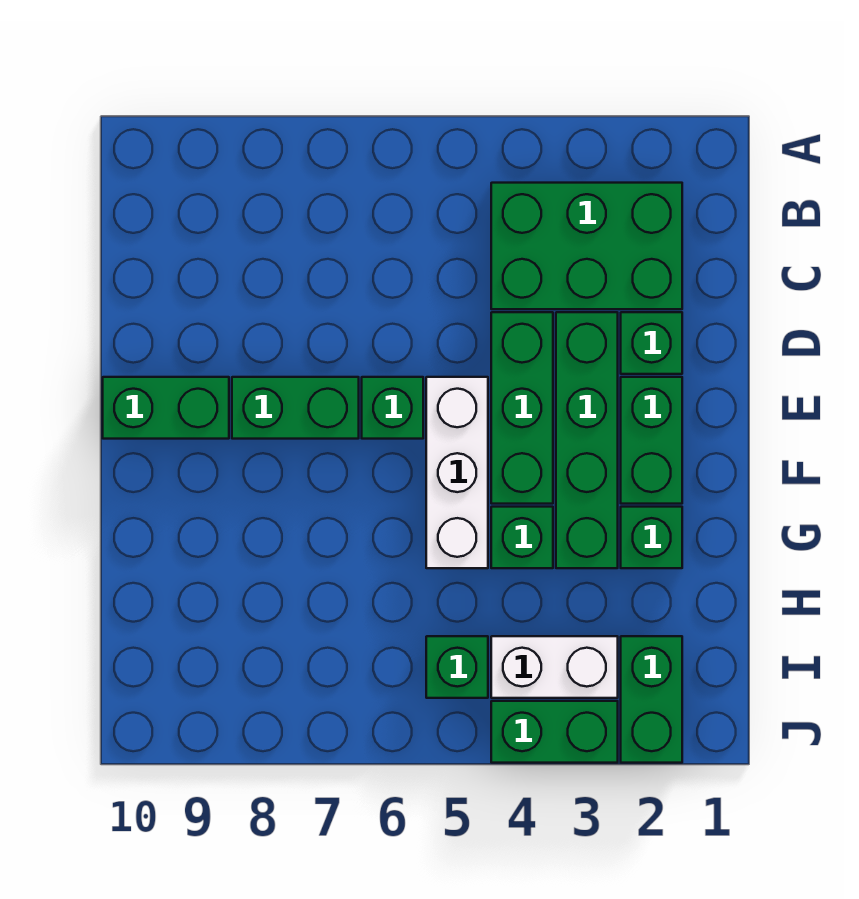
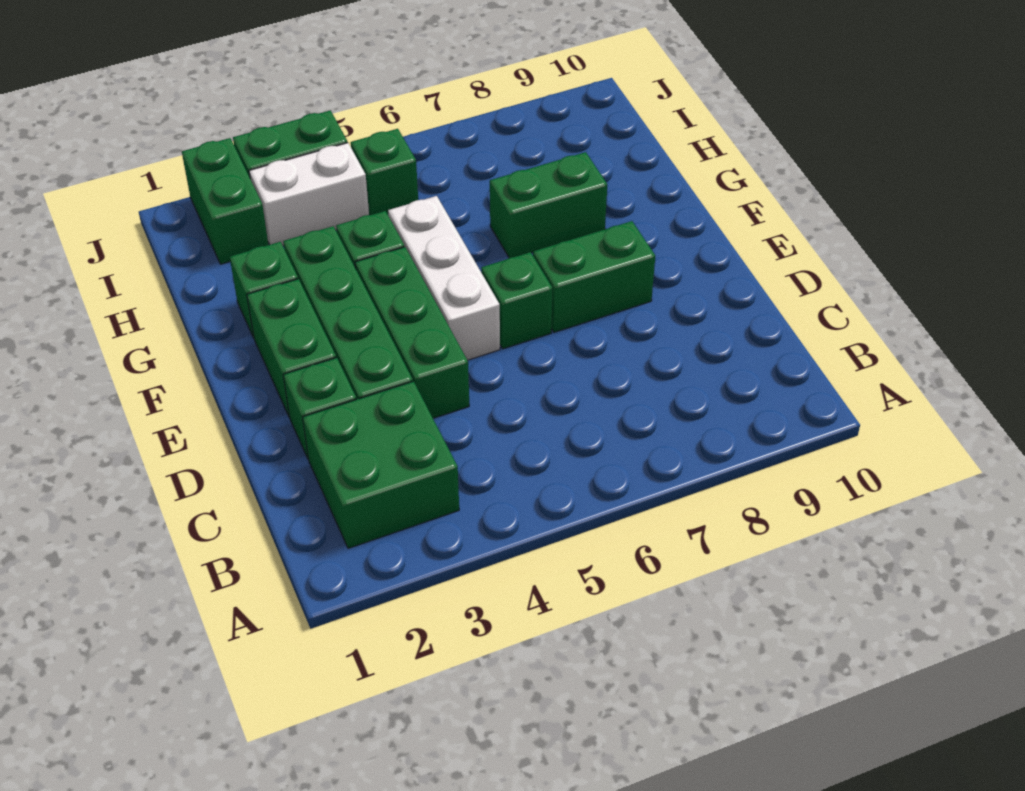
green 2x3 brick [491,183,682,309] -> green 2x2 brick [303,381,459,548]
green 1x2 brick [103,377,229,439] -> green 1x2 brick moved to [490,152,607,258]

